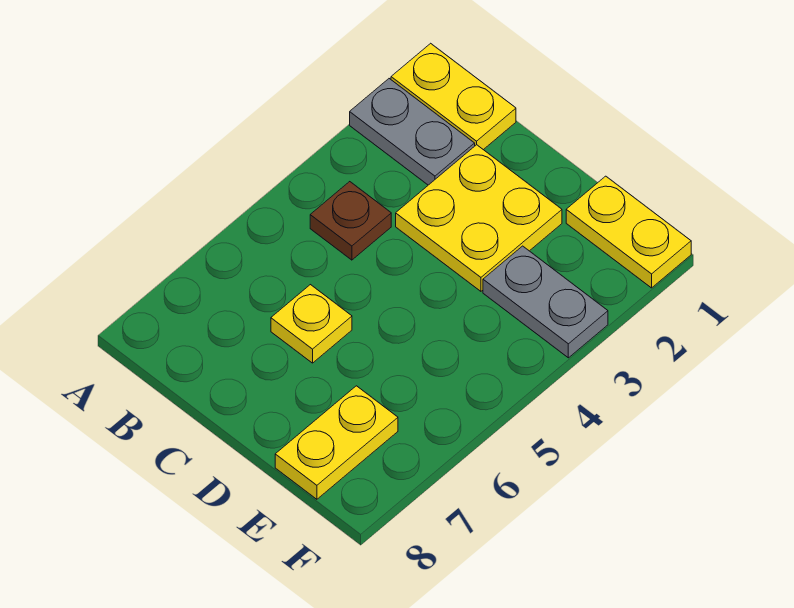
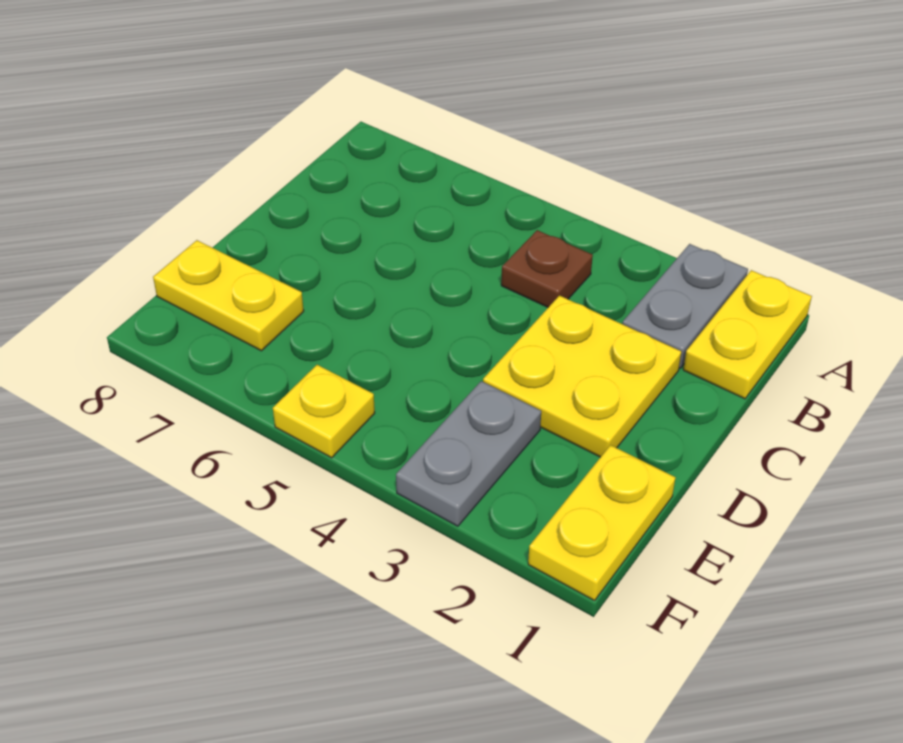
yellow 1x1 plate [271,285,352,363] -> yellow 1x1 plate moved to [273,365,375,458]

